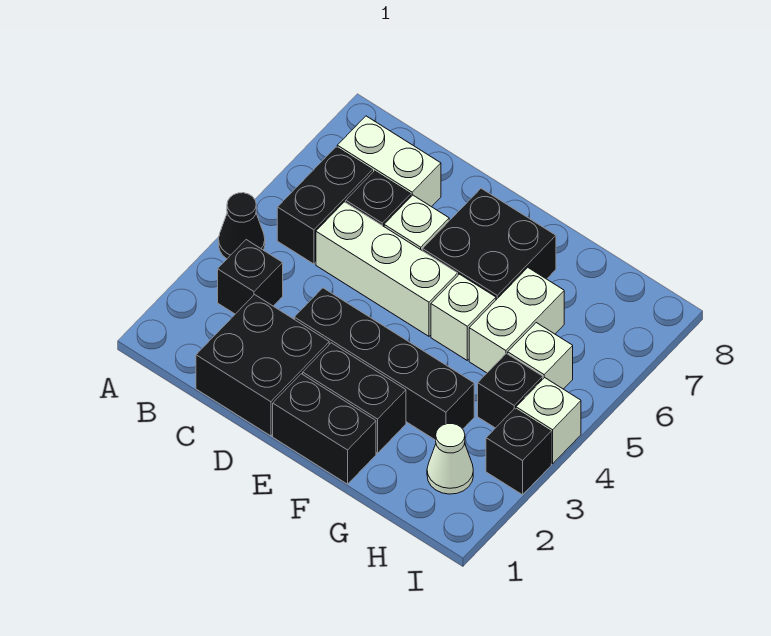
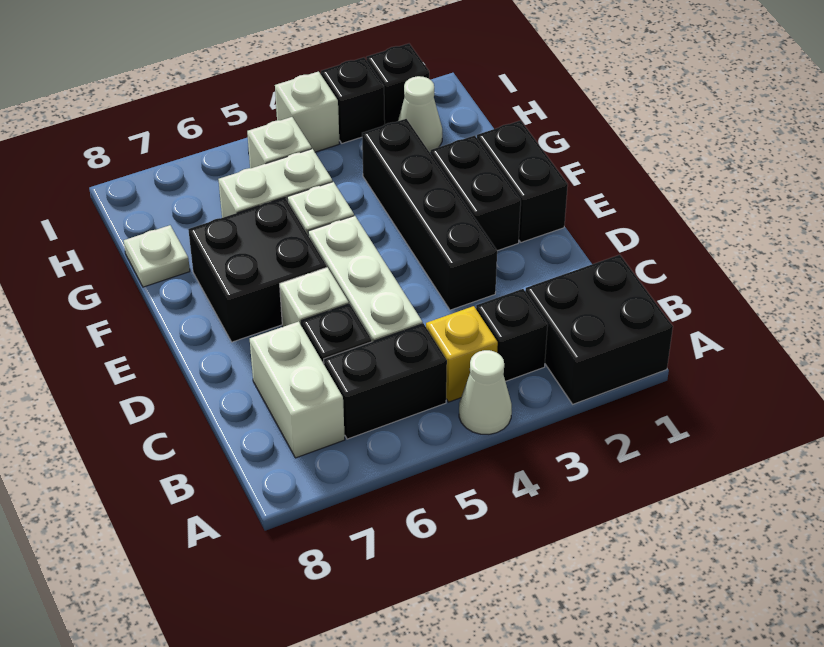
black 1x1 cone [219,193,265,259] -> white 1x1 cone [459,350,512,434]
none -> yellow 1x1 brick [426,306,498,402]
black 2x2 brick [196,295,329,436] -> black 2x2 brick moved to [525,255,673,404]
none -> white 1x1 plate [124,225,190,287]
black 1x1 brick [478,353,543,428] -> black 1x1 brick moved to [366,44,429,124]

